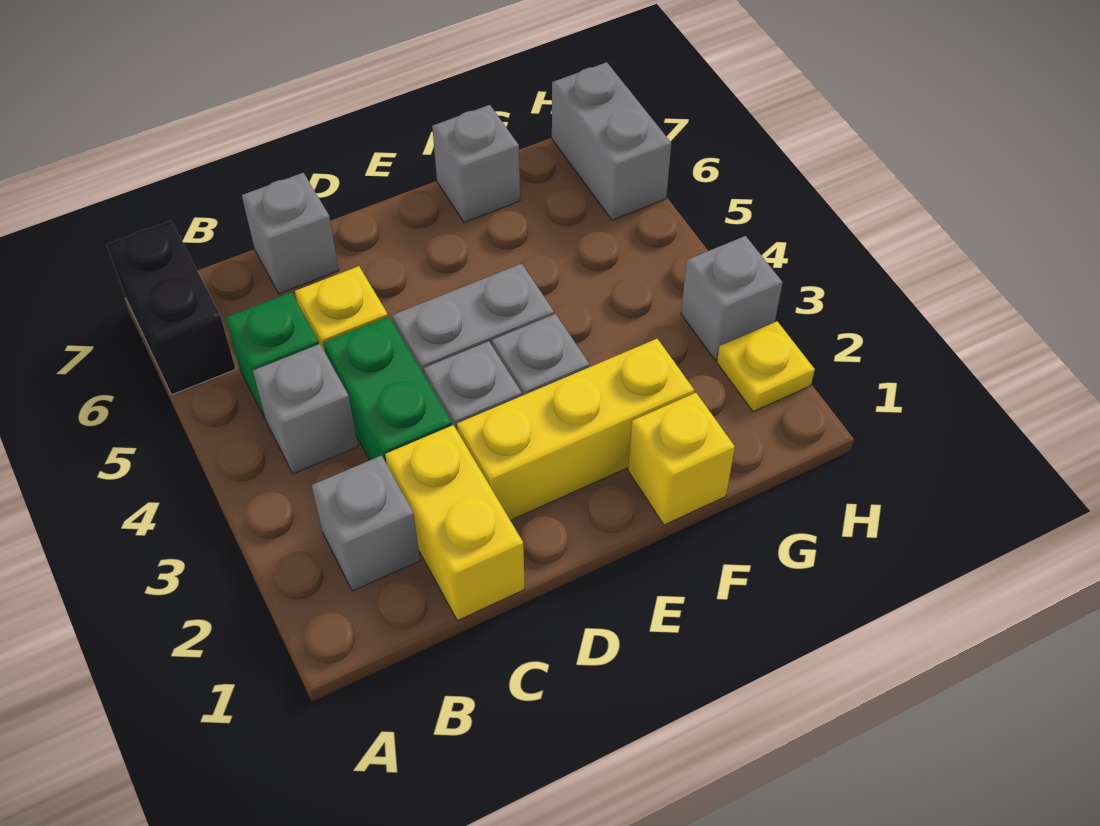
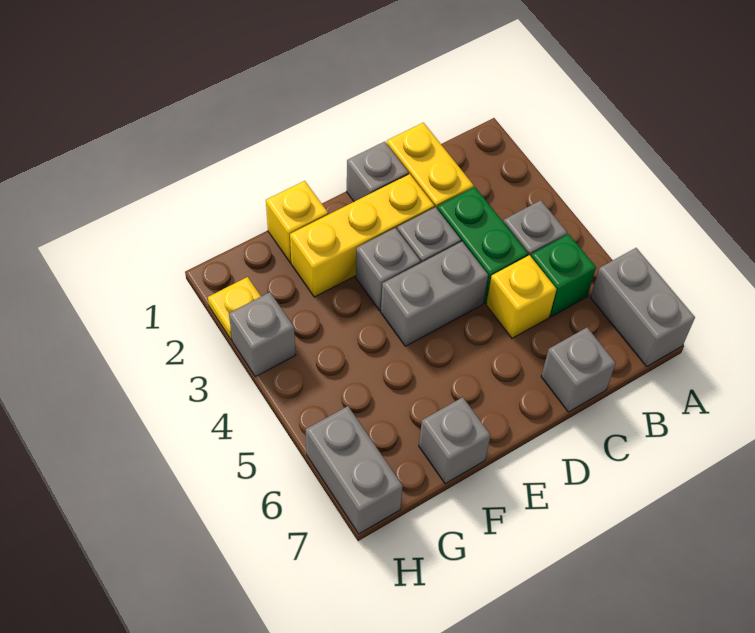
black 1x2 brick [107,221,236,395] -> grey 1x2 brick [591,248,695,367]
grey 1x1 brick [312,456,420,591] -> grey 1x1 brick moved to [347,142,409,202]

